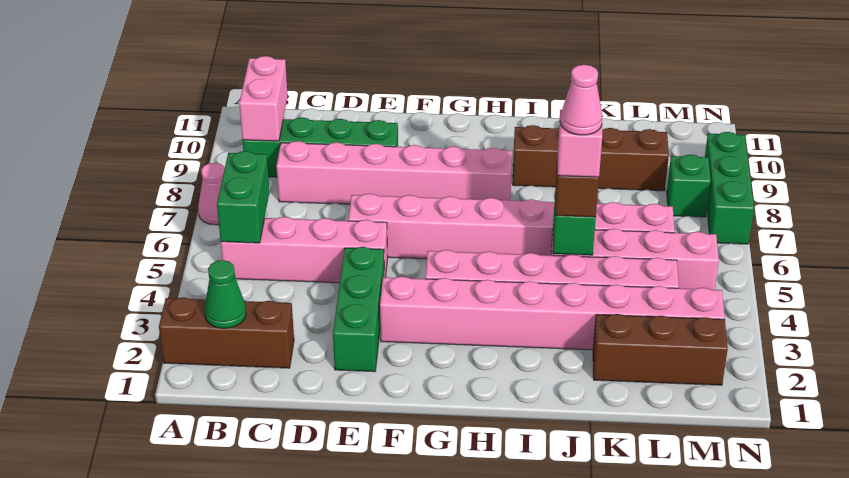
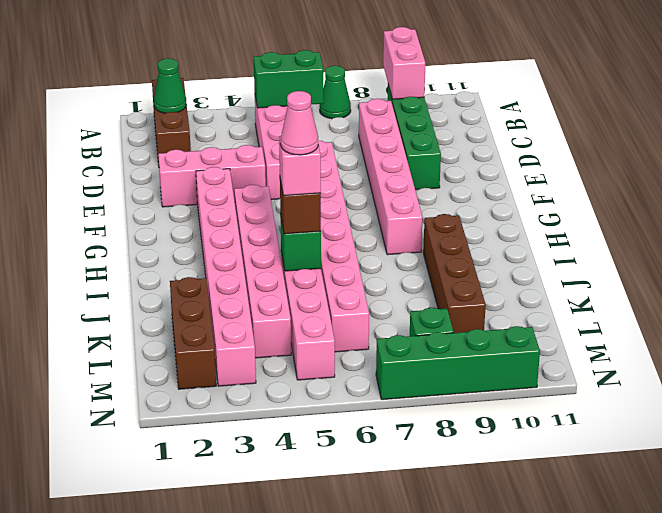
pink 1x1 cone [198,163,225,225] -> green 1x1 cone [320,66,351,119]
pink 1x2 brick [239,56,288,141] -> pink 1x2 brick turned to [383,27,425,99]
green 1x3 brick [333,247,384,372] -> pink 1x3 brick [158,145,266,207]
green 1x3 brick [705,132,754,244] -> green 1x4 brick [376,326,540,400]

